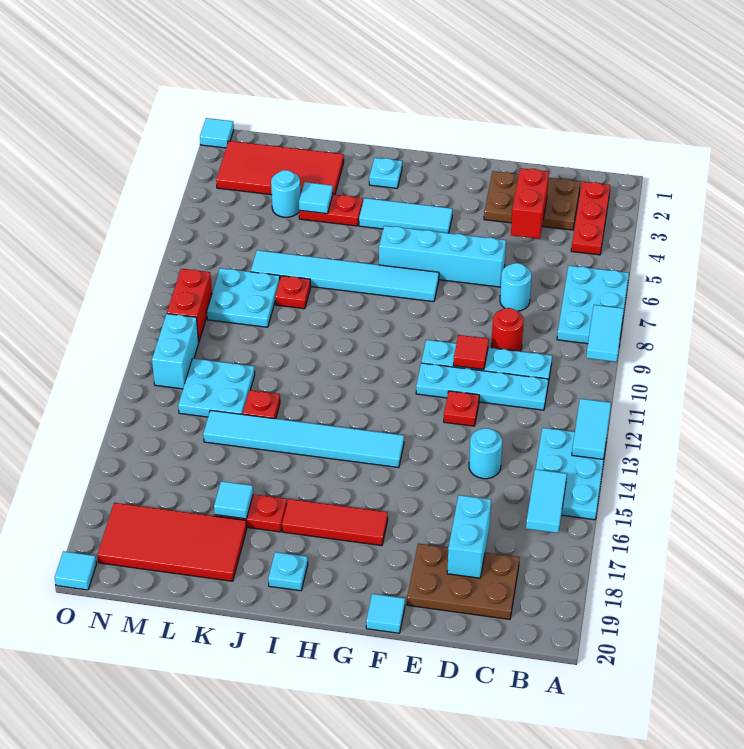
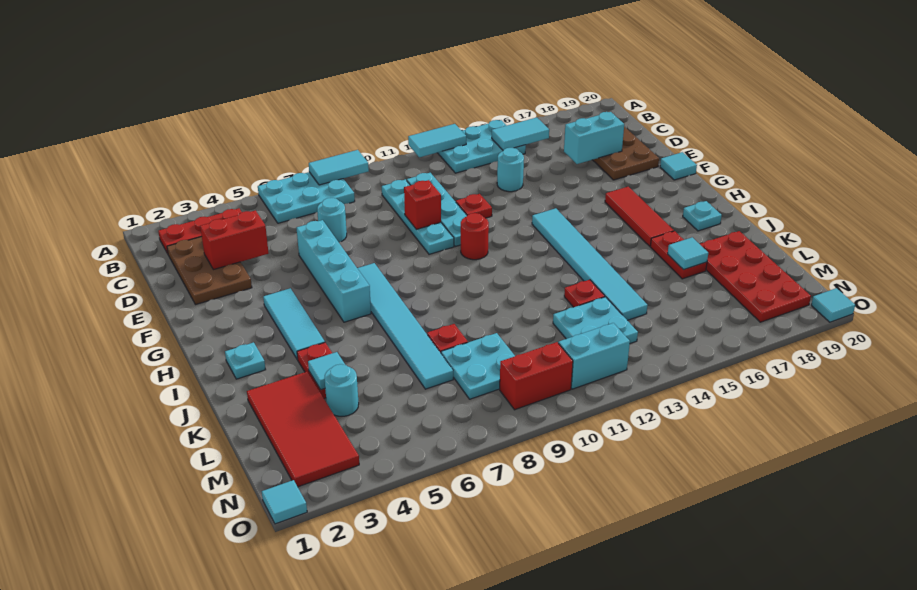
red 1x1 round brick [492,308,524,351] -> red 1x1 round brick moved to [461,213,489,260]
red 1x1 tile [453,335,489,369] -> red 1x1 brick [404,180,441,229]
red 2x4 tile [98,503,247,581] -> red 2x4 plate [700,231,811,322]

